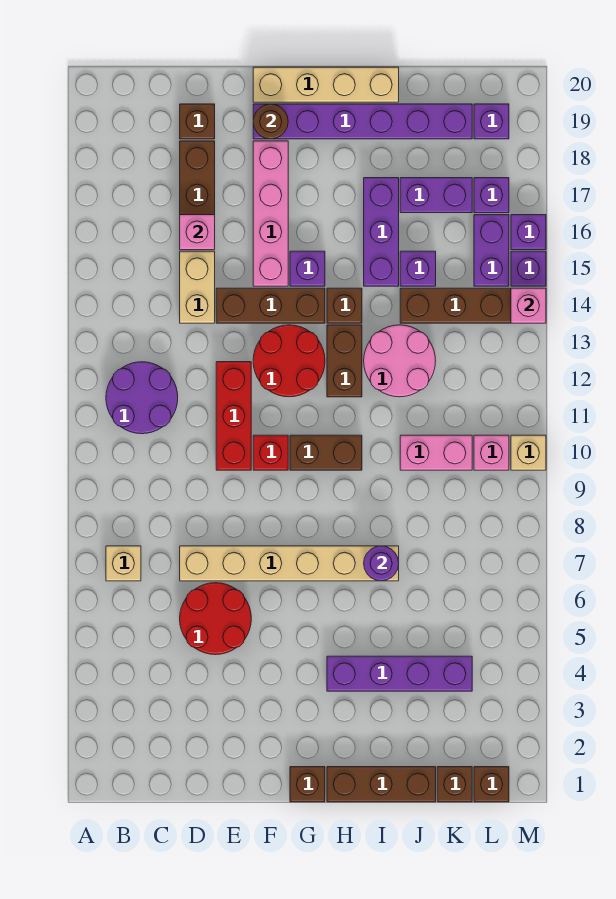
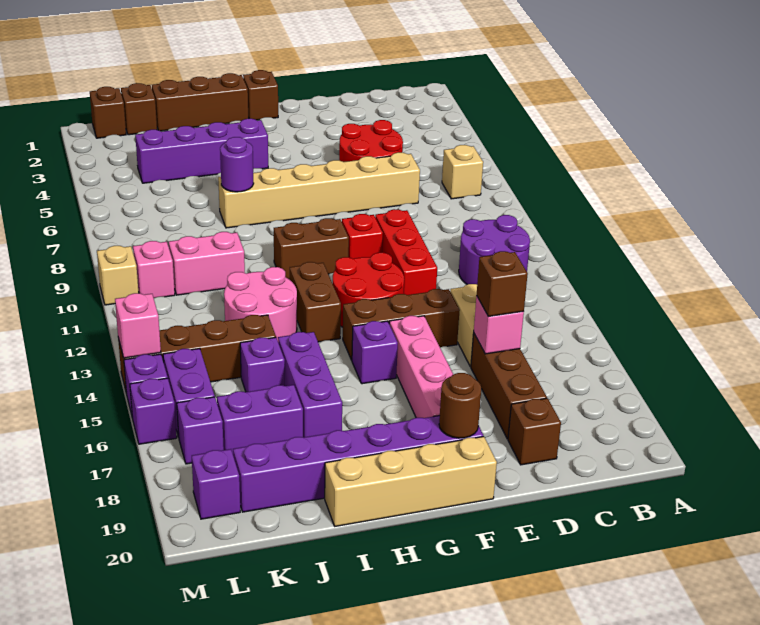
brown 1x1 brick [327,288,362,323] -> brown 1x1 brick moved to [477,251,528,316]

